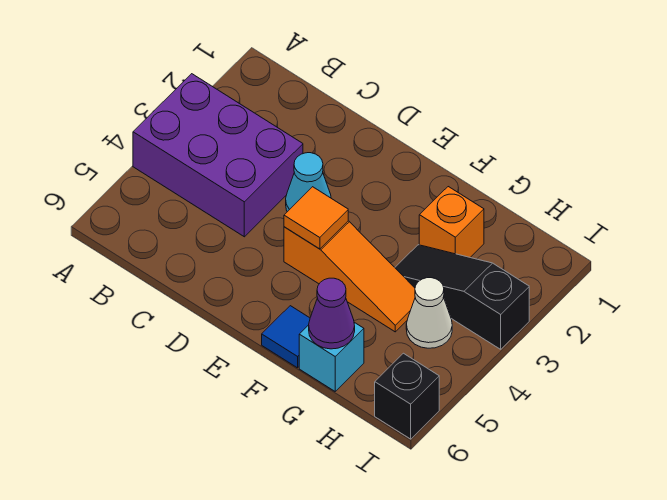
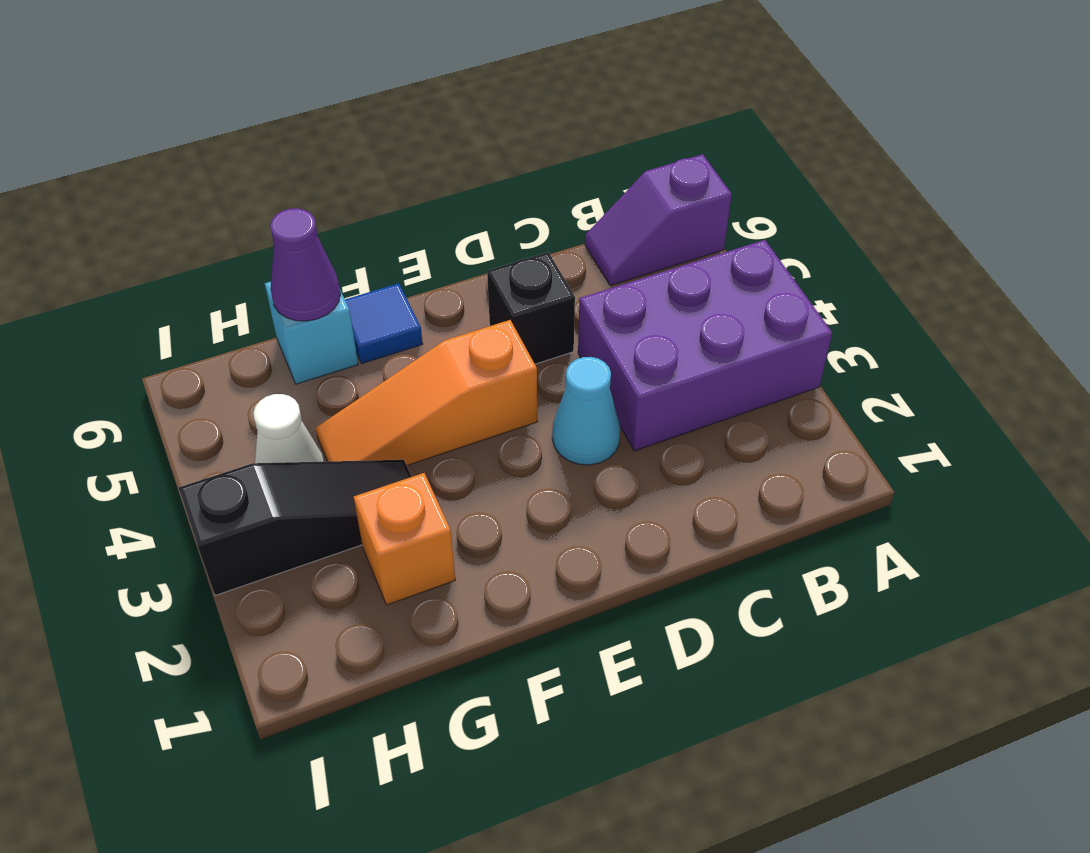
none -> purple 1x2 slope [585,154,732,286]
orange 1x1 tile [284,187,348,249] -> none
black 1x1 brick [375,353,439,439] -> black 1x1 brick moved to [487,252,575,364]

